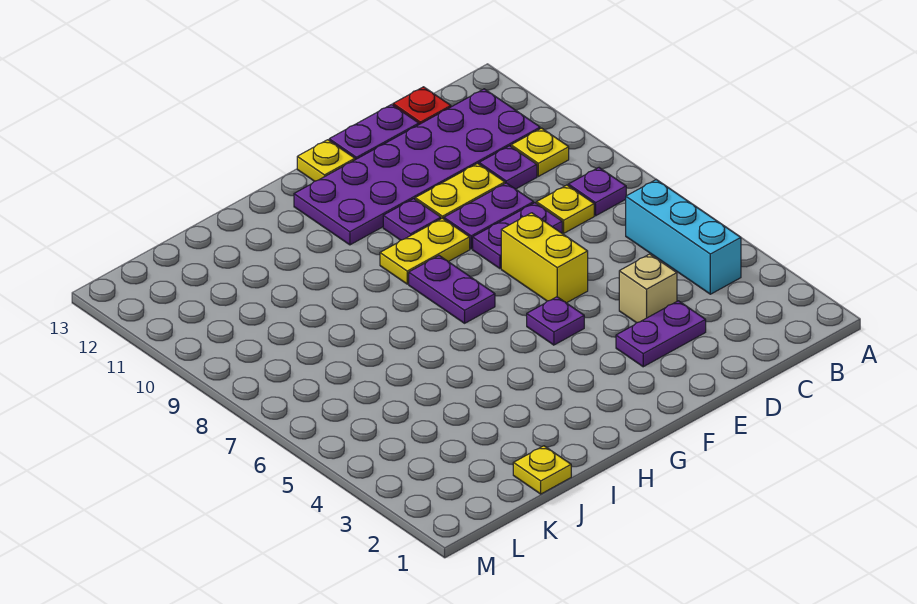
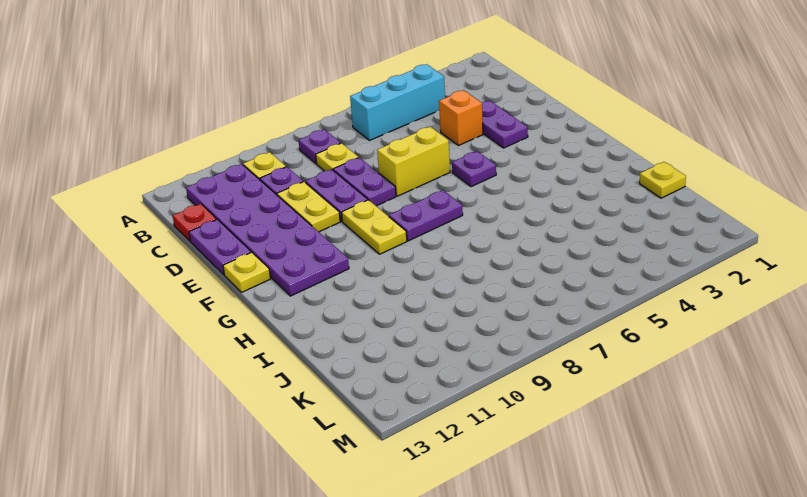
tan 1x1 brick [619,254,677,323] -> orange 1x1 brick [439,90,483,146]
purple 1x1 plate [383,199,441,240] -> none

